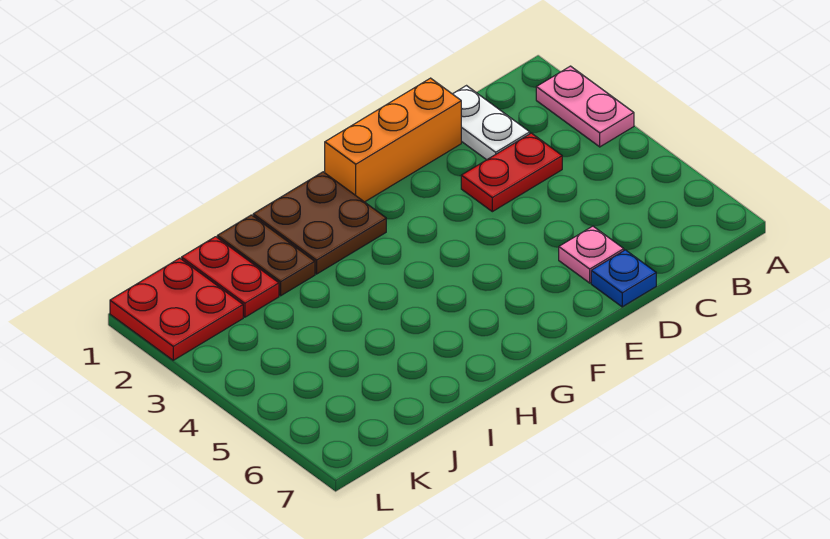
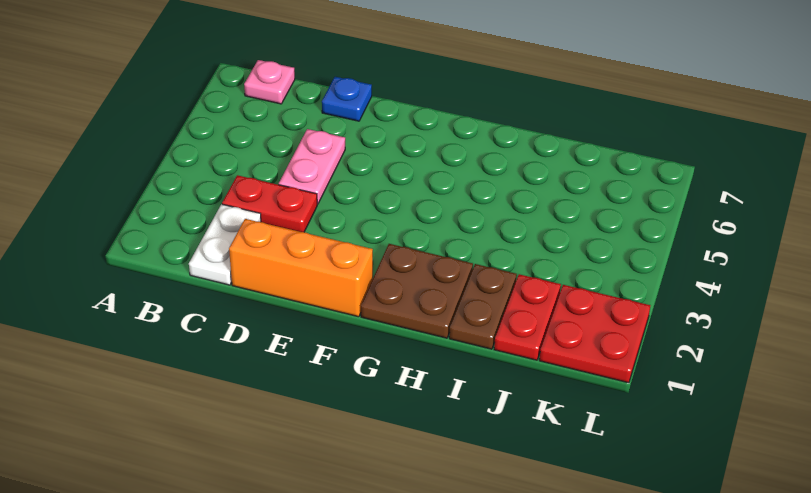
pink 1x2 plate [536,66,634,147] -> pink 1x2 plate moved to [279,129,345,204]
pink 1x1 plate [559,226,624,283] -> pink 1x1 plate moved to [244,60,295,104]

